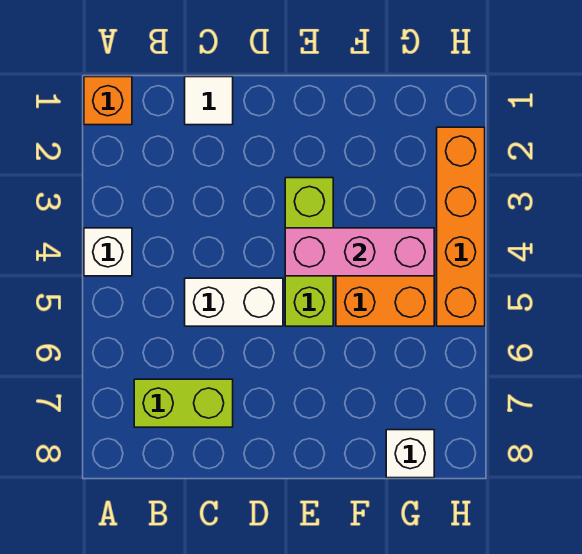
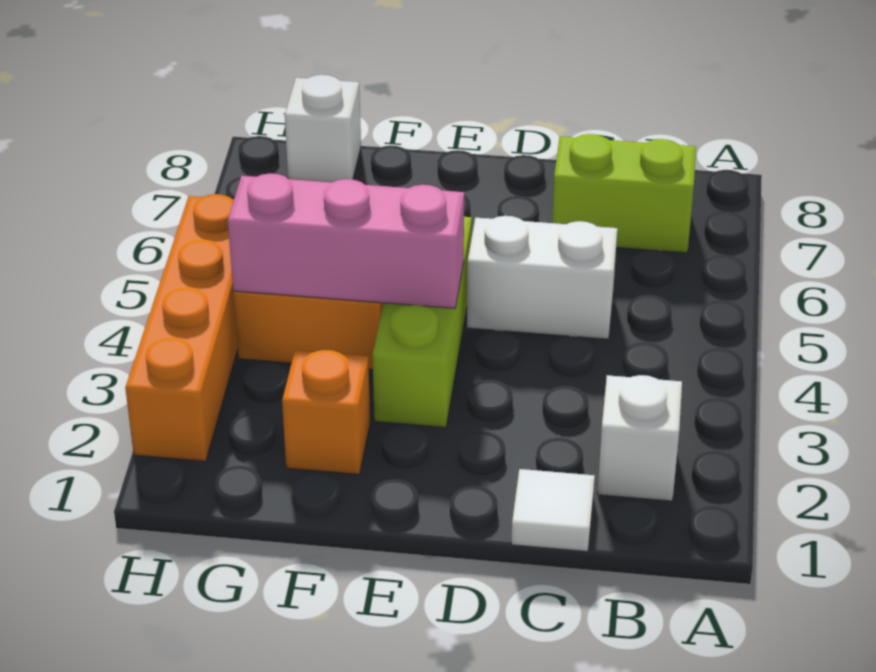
orange 1x1 brick [84,77,132,125] -> orange 1x1 brick moved to [282,350,370,474]
white 1x1 brick [84,228,132,276] -> white 1x1 brick moved to [597,375,682,501]

